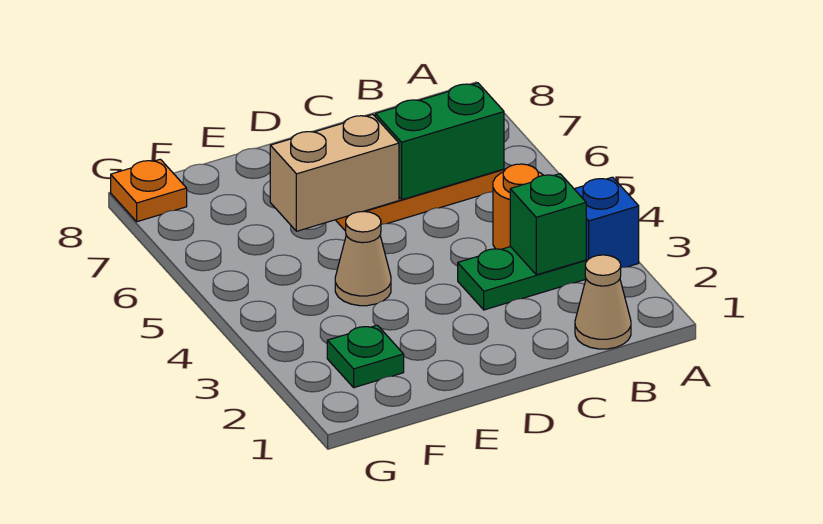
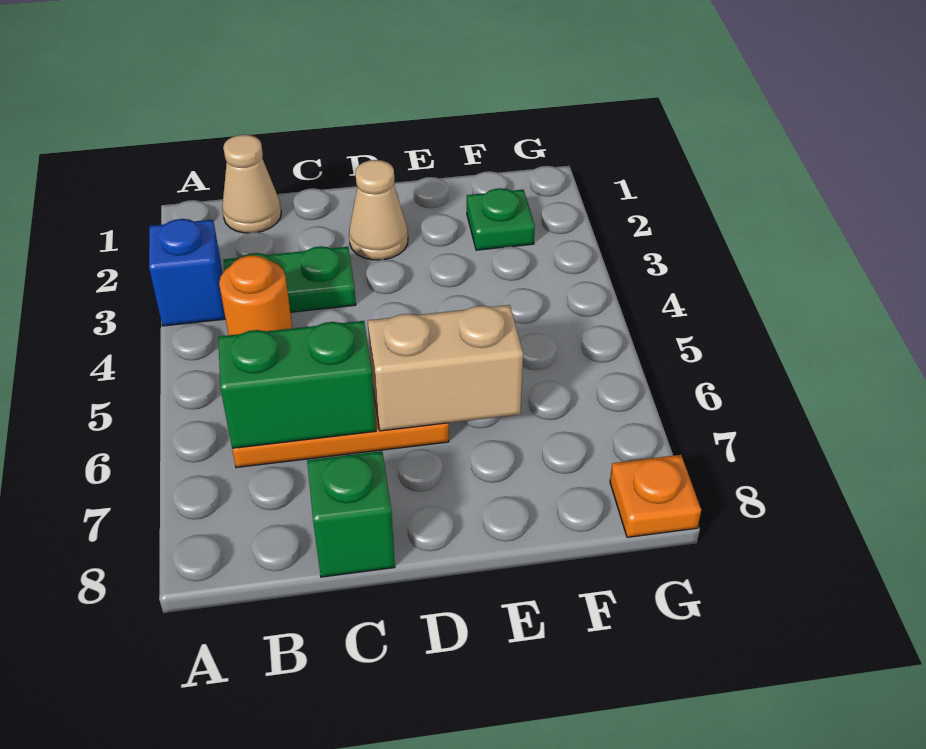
green 1x1 brick [510,174,586,275] -> green 1x1 brick moved to [307,451,395,577]
tan 1x1 cone [335,211,391,306] -> tan 1x1 cone moved to [349,160,408,260]

